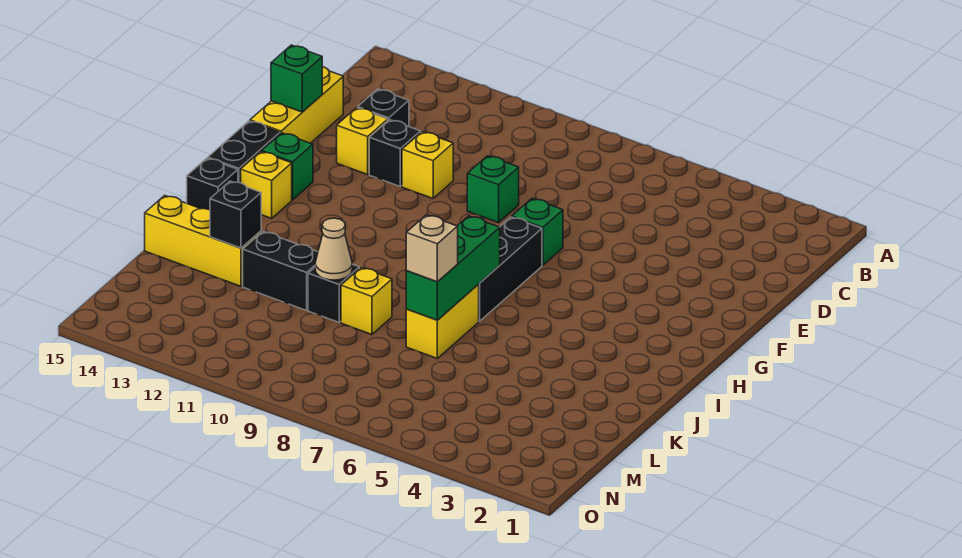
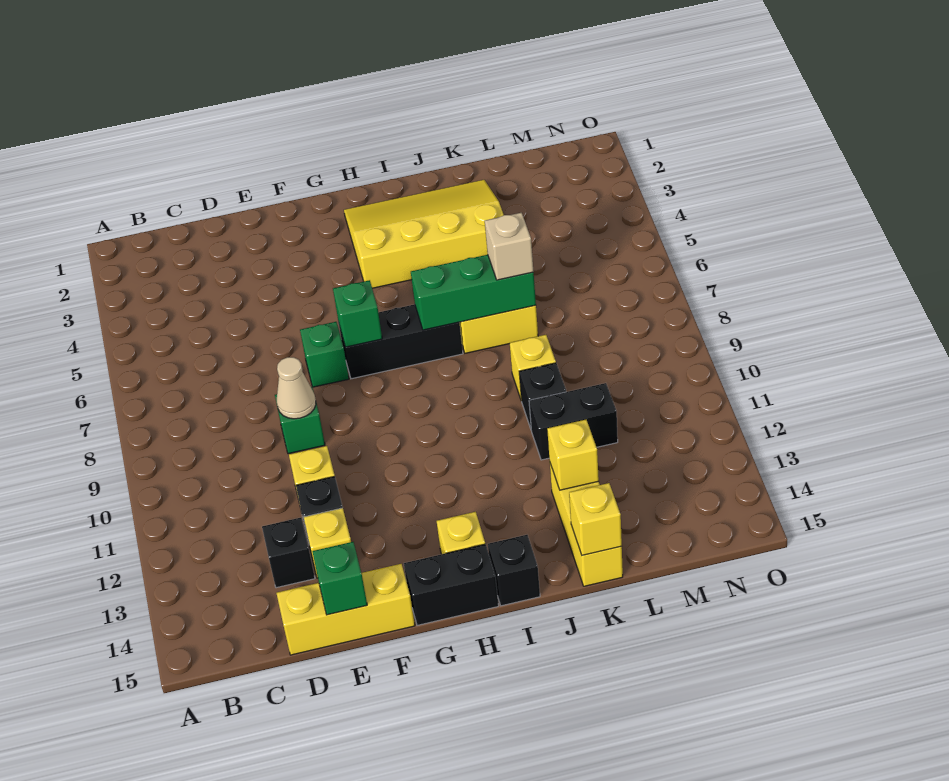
green 1x1 brick [262,133,313,200] -> green 1x1 brick moved to [333,280,382,347]
none -> yellow 3x4 slope [344,180,504,288]
tan 1x1 cone [315,218,352,280] -> tan 1x1 cone moved to [276,357,316,419]
black 1x2 brick [243,232,318,310] -> black 1x2 brick turned to [529,383,618,460]
black 1x1 brick [210,181,261,248] -> yellow 1x1 brick [547,420,599,490]
none -> yellow 1x1 brick [569,483,622,555]

